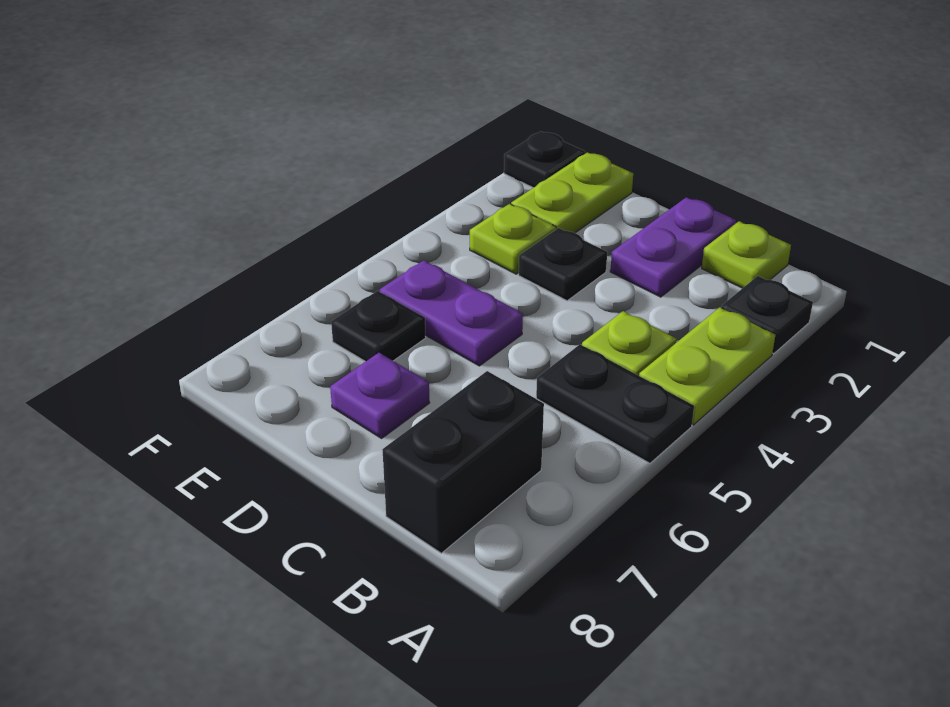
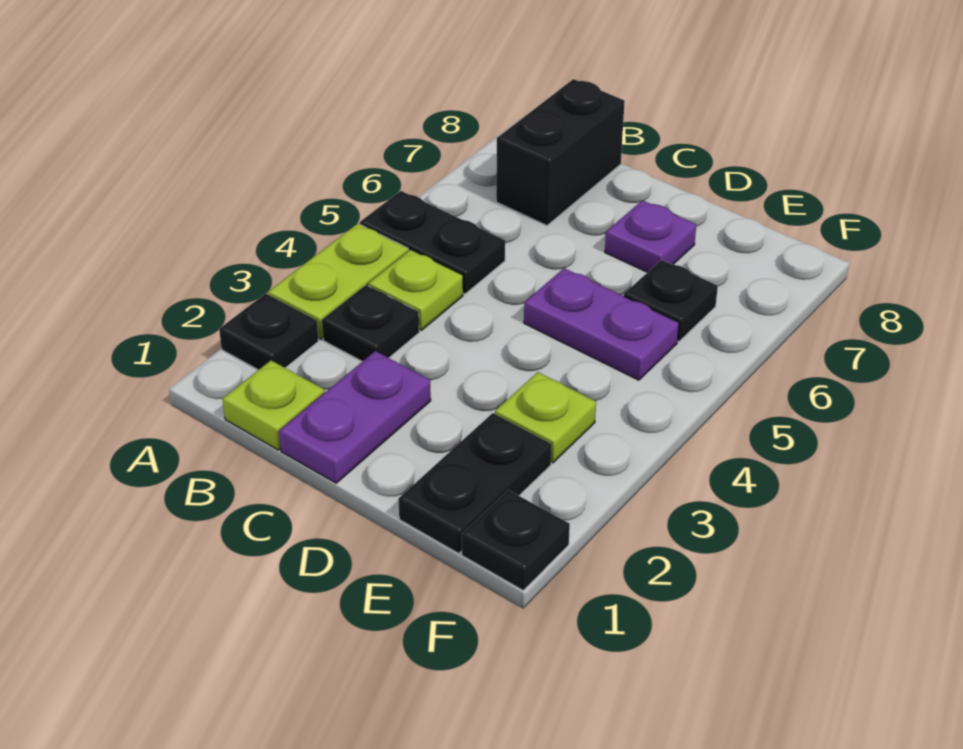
black 1x1 plate [519,228,607,301] -> black 1x1 plate moved to [322,285,419,362]
lime 1x2 plate [511,152,633,233] -> black 1x2 plate [398,413,552,553]

